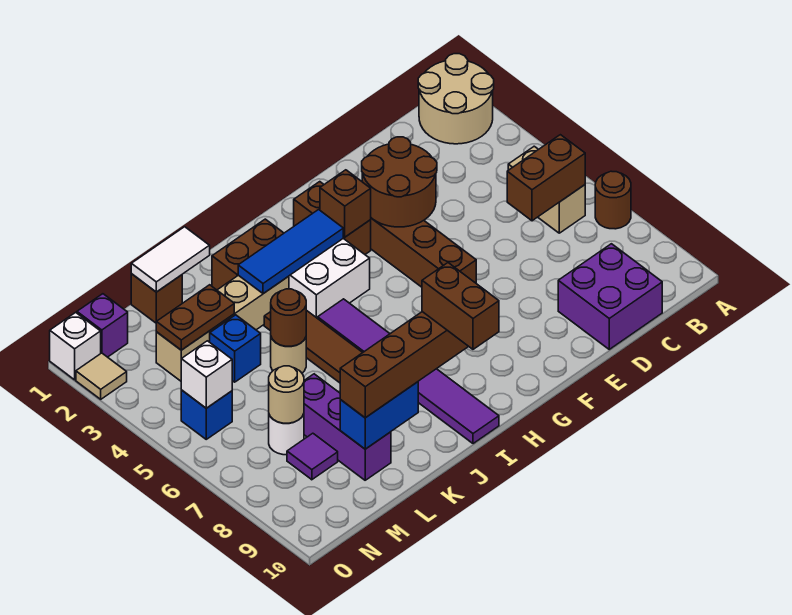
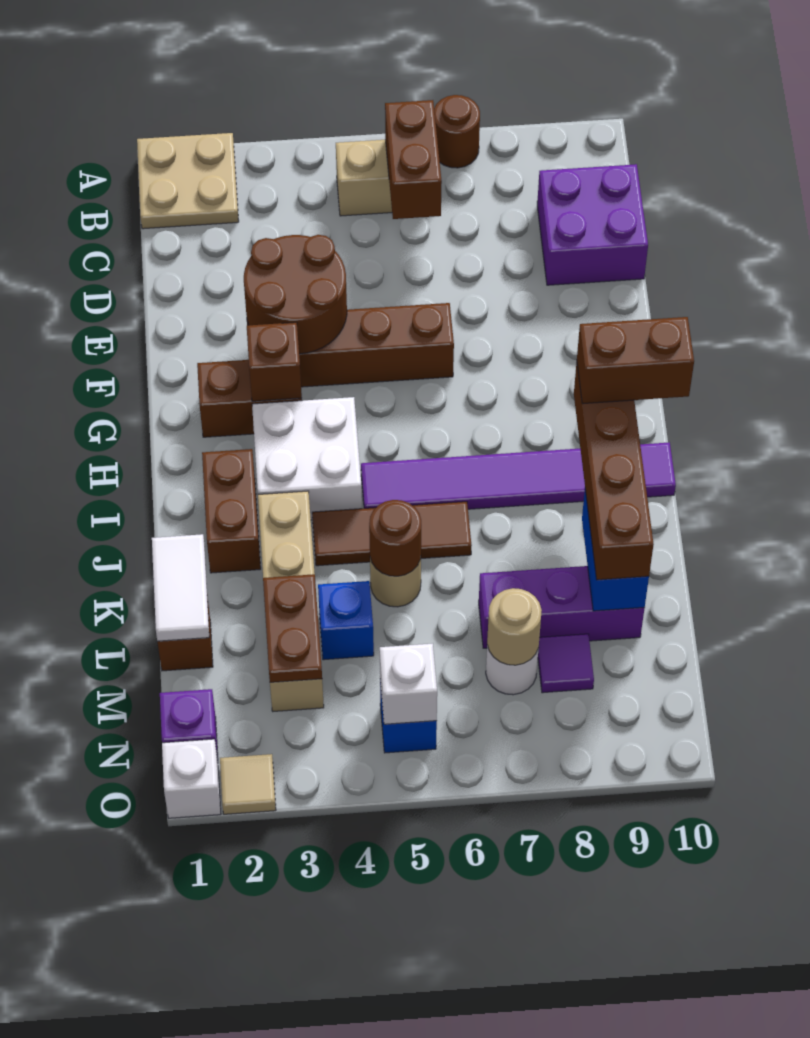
tan 2x2 round brick [418,54,494,144] -> tan 2x2 plate [137,133,239,229]
blue 1x3 tile [238,210,343,294] -> none

